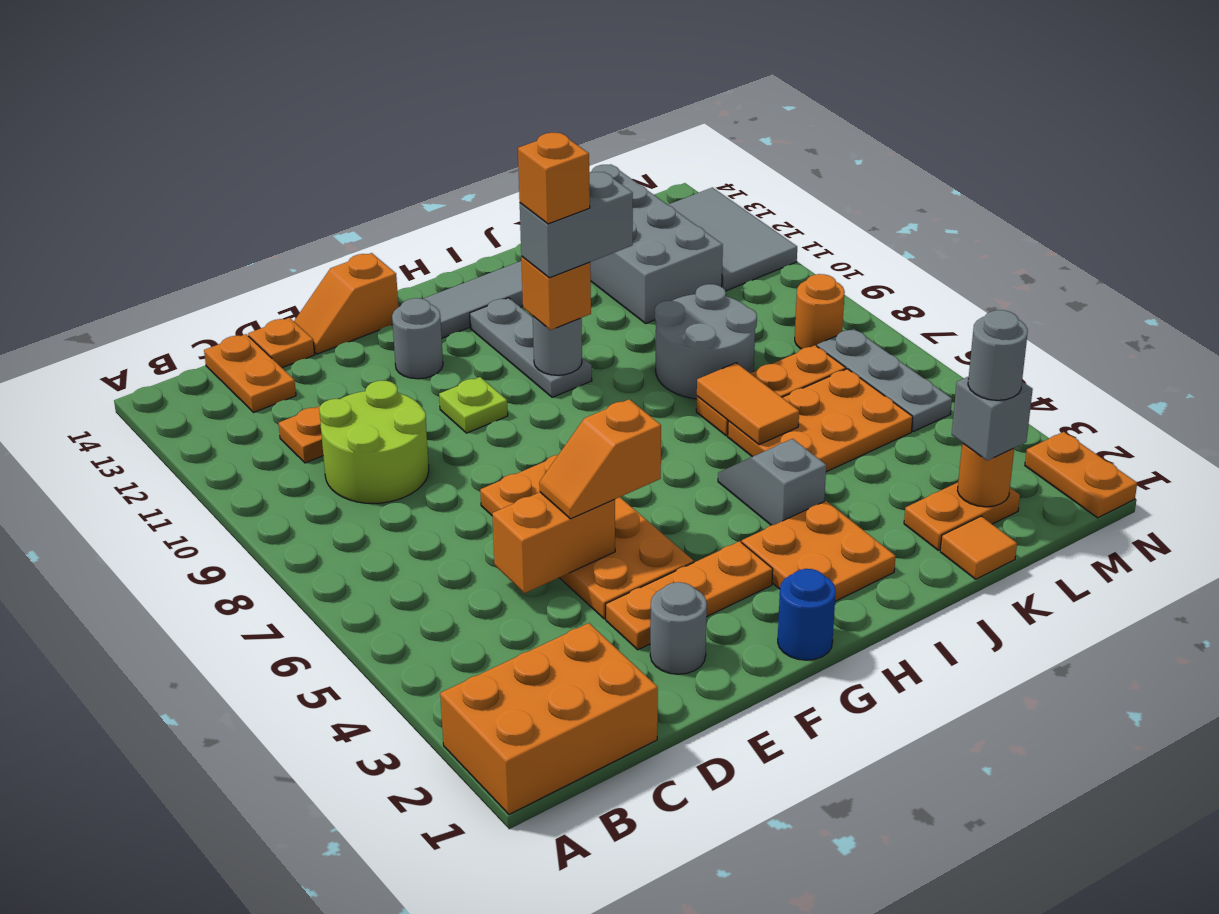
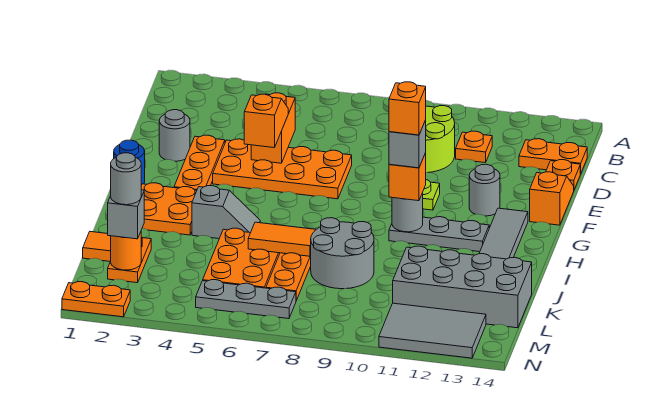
orange 2x3 brick [440,623,658,814] -> none
grey 1x2 brick [520,172,633,278] -> grey 1x1 brick [389,120,426,168]
orange 1x1 round brick [795,274,845,349] -> none

